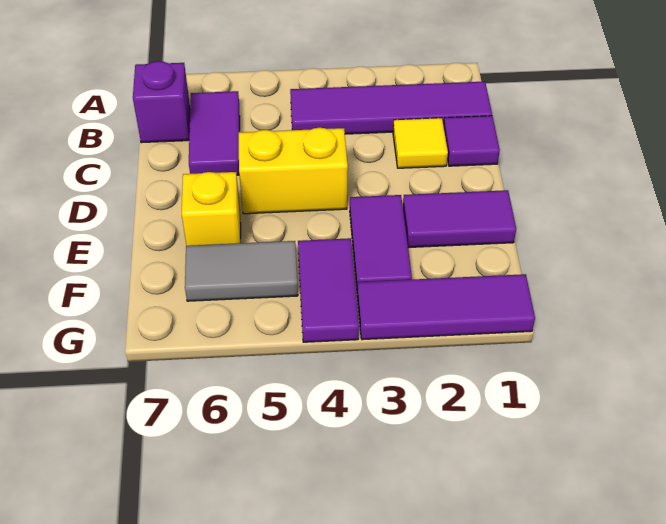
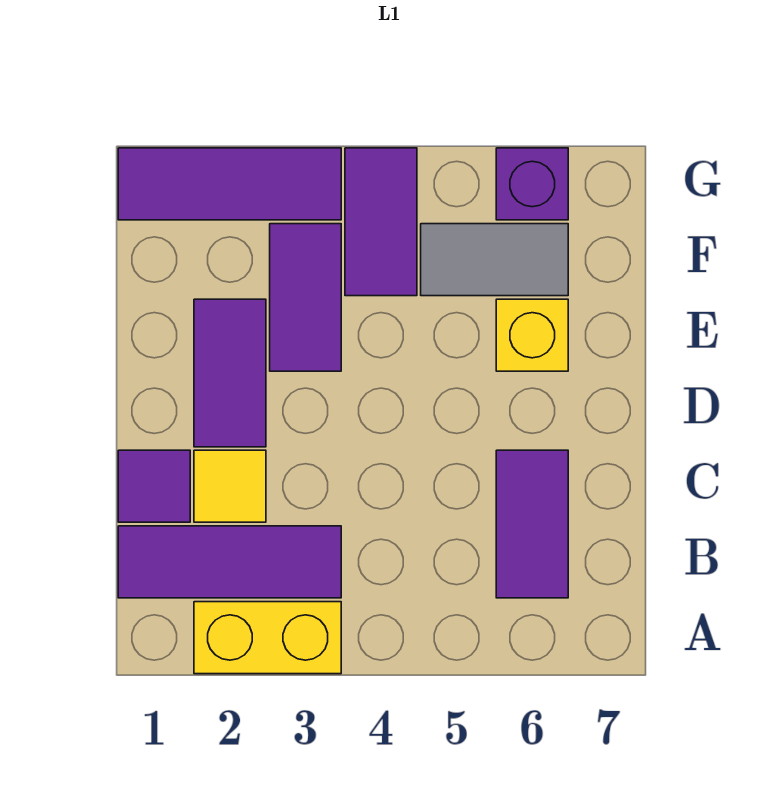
purple 1x4 tile [290,81,492,134] -> purple 1x3 tile [118,526,341,598]
purple 1x1 brick [133,61,190,143] -> purple 1x1 brick moved to [496,148,568,220]
yellow 1x2 brick [239,128,348,214] -> yellow 1x2 brick moved to [194,602,341,674]
purple 1x2 tile [403,190,516,248] -> purple 1x2 tile turned to [194,299,266,447]

